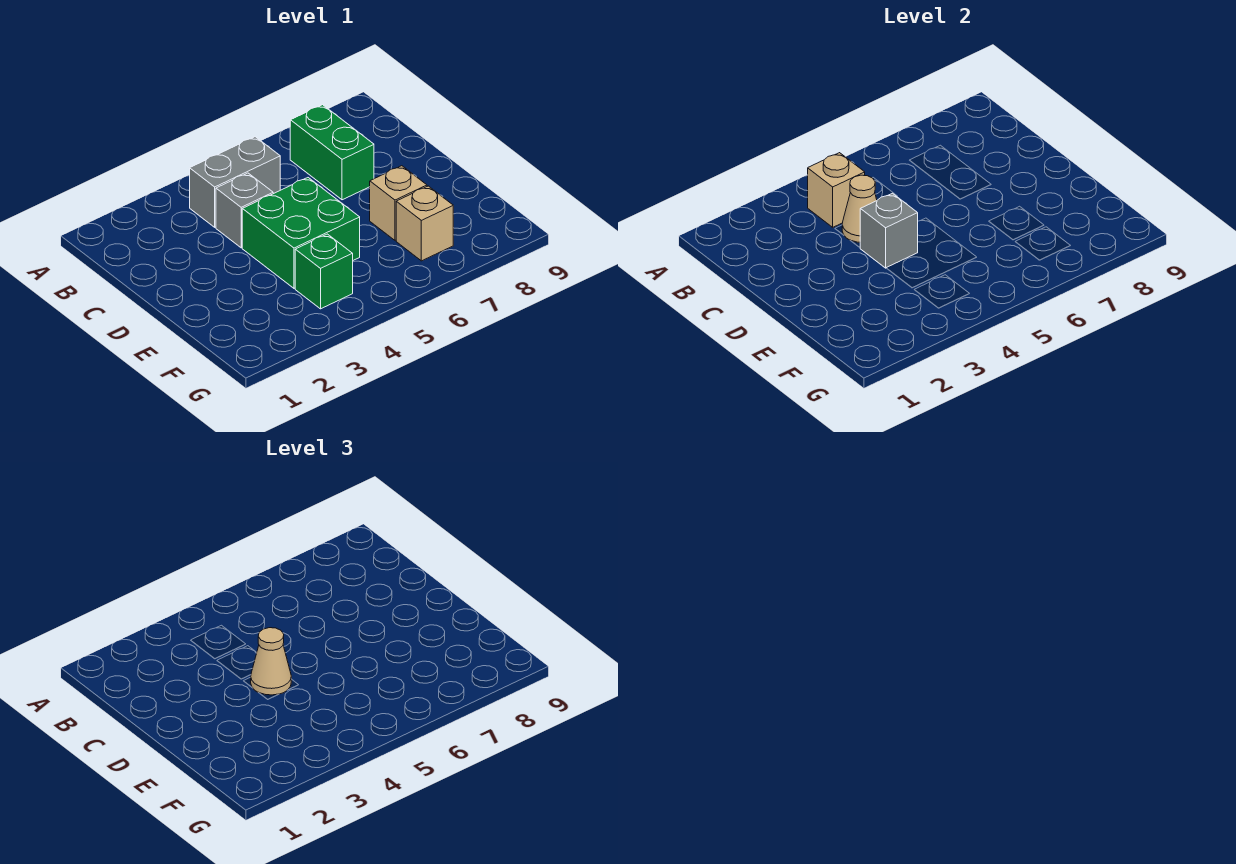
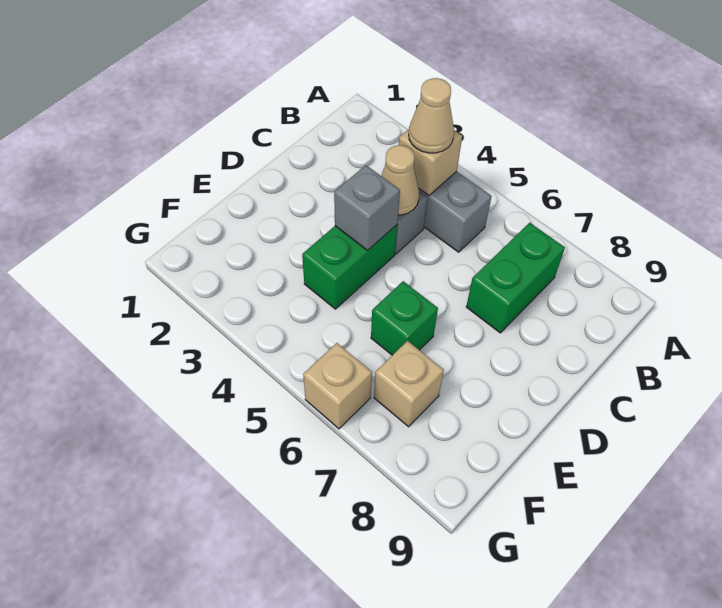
green 2x2 brick [242,178,360,288] -> green 1x2 brick [302,225,397,309]
tan 1x1 cone [251,628,291,695] -> tan 1x1 cone moved to [409,78,454,153]
tan 1x1 brick [370,166,427,240] -> tan 1x1 brick moved to [303,343,372,429]
green 1x1 brick [295,234,353,309] -> green 1x1 brick moved to [371,281,438,355]

